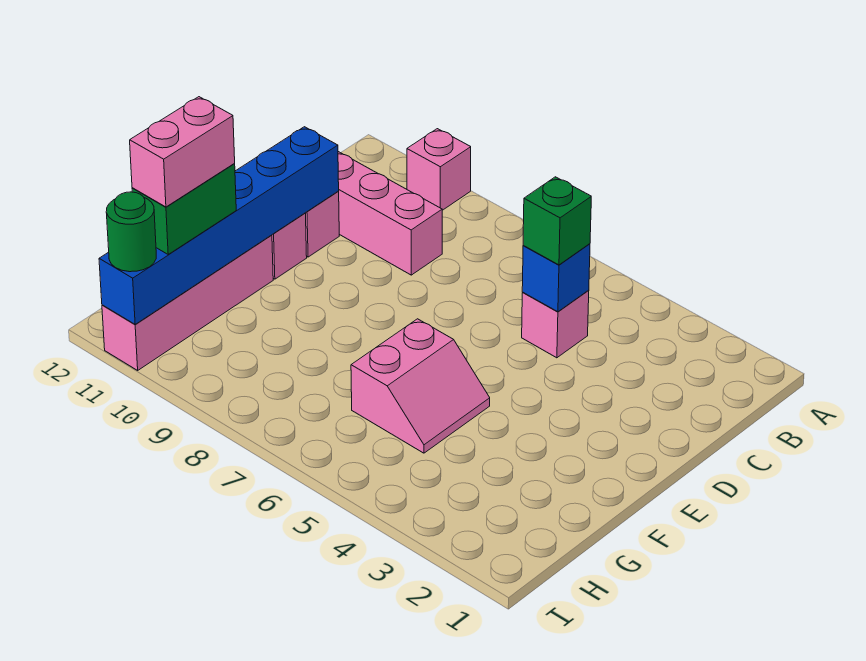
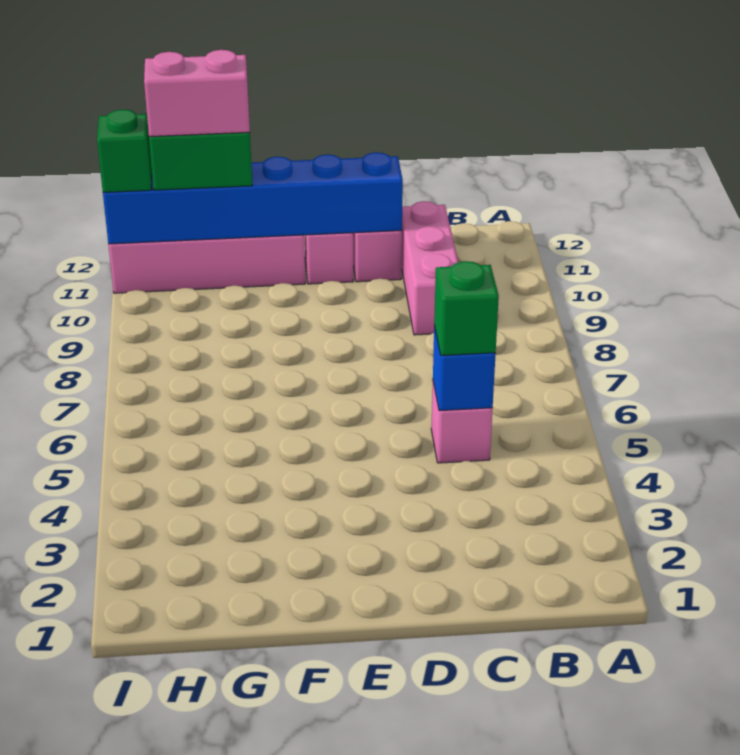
pink 1x1 brick [407,129,471,210] -> none
pink 2x2 slope [351,319,490,453] -> none
green 1x1 round brick [106,192,156,272] -> green 1x1 brick [97,110,152,192]

